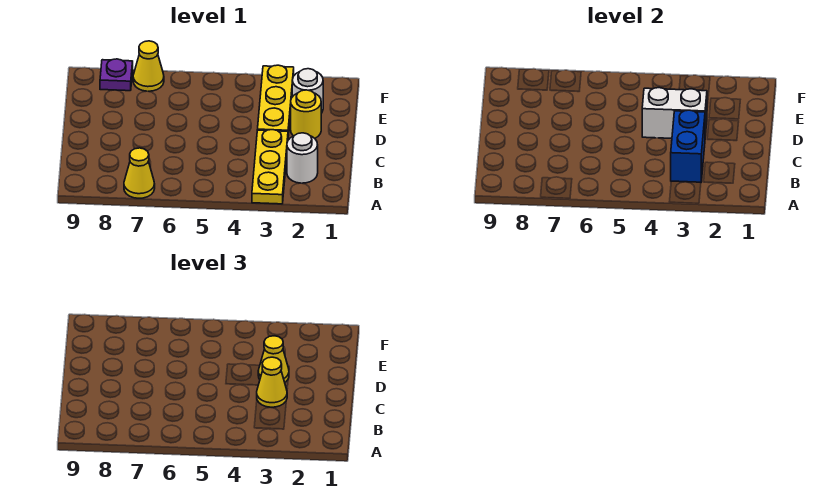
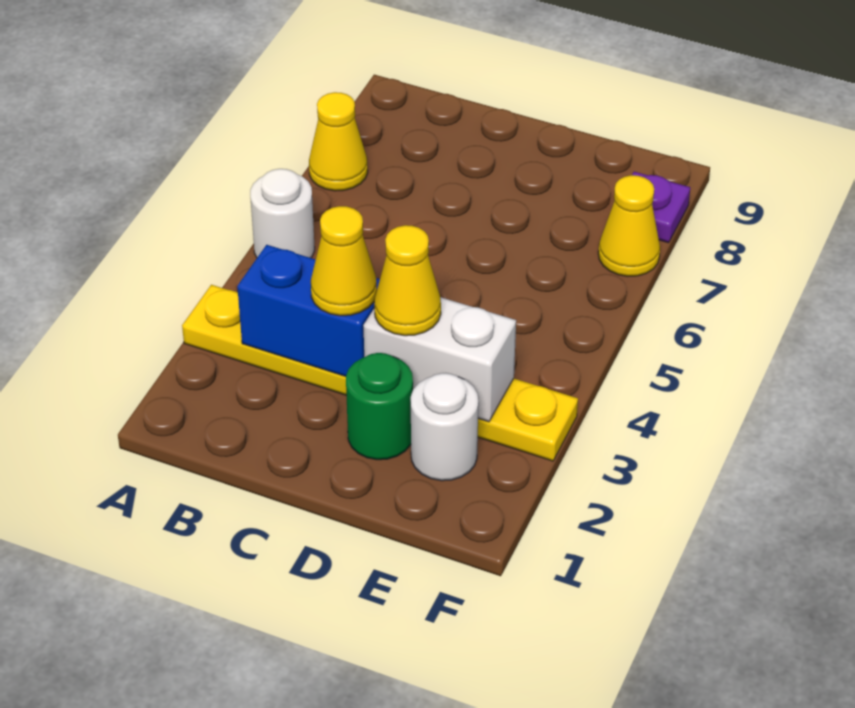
white 1x1 round brick [287,133,318,183] -> white 1x1 round brick moved to [250,169,315,258]
yellow 1x1 round brick [291,90,321,138] -> green 1x1 round brick [346,353,413,460]
white 1x2 brick [642,88,707,138] -> white 1x2 brick turned to [363,297,516,422]

